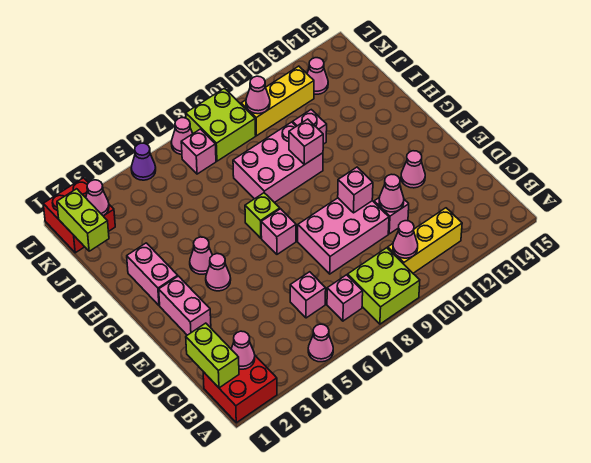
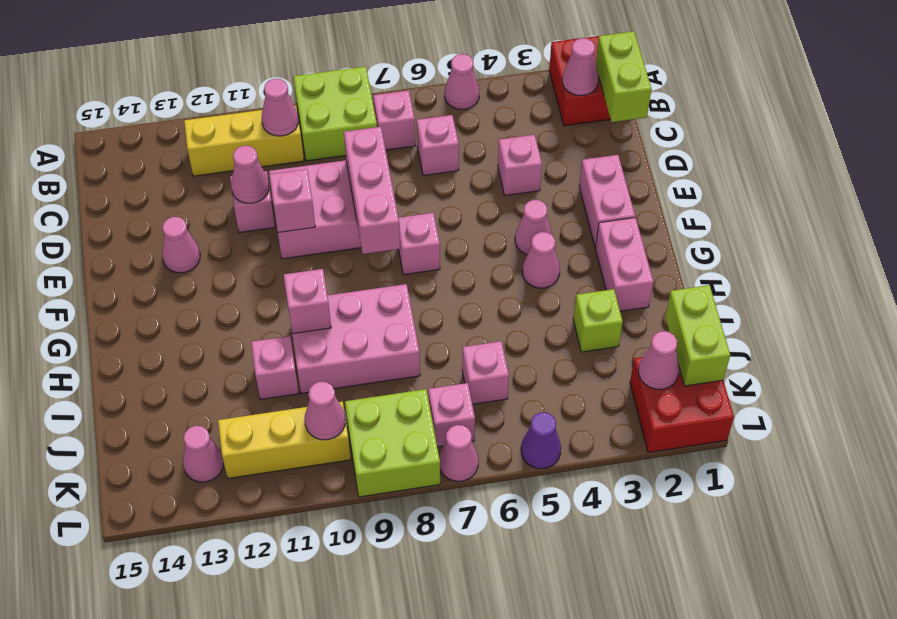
none -> pink 1x1 brick [498,135,542,195]
none -> pink 1x3 brick [344,127,400,254]
lime 1x1 brick [245,193,280,238] -> lime 1x1 brick moved to [573,289,623,352]
none -> pink 1x1 brick [462,341,509,404]

